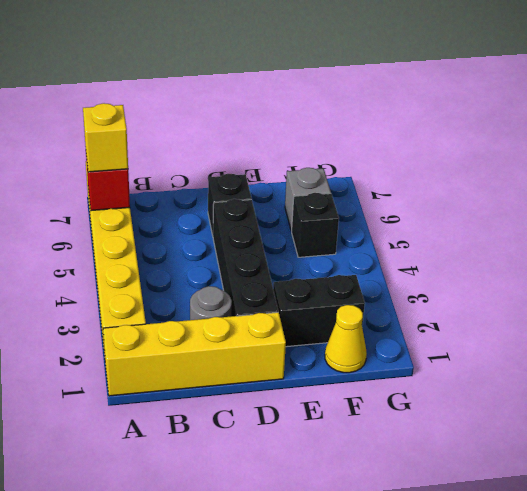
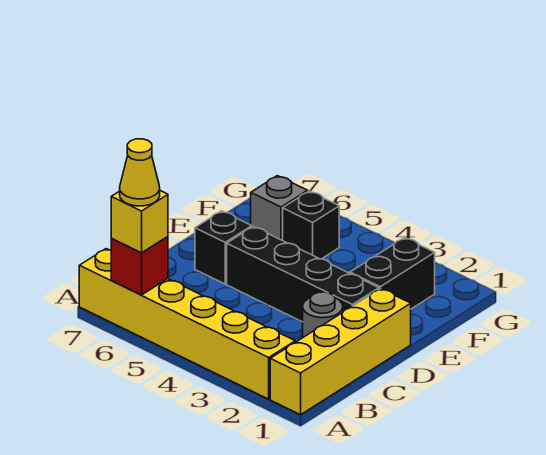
yellow 1x1 cone [325,305,367,373] -> yellow 1x1 cone moved to [120,139,160,206]

